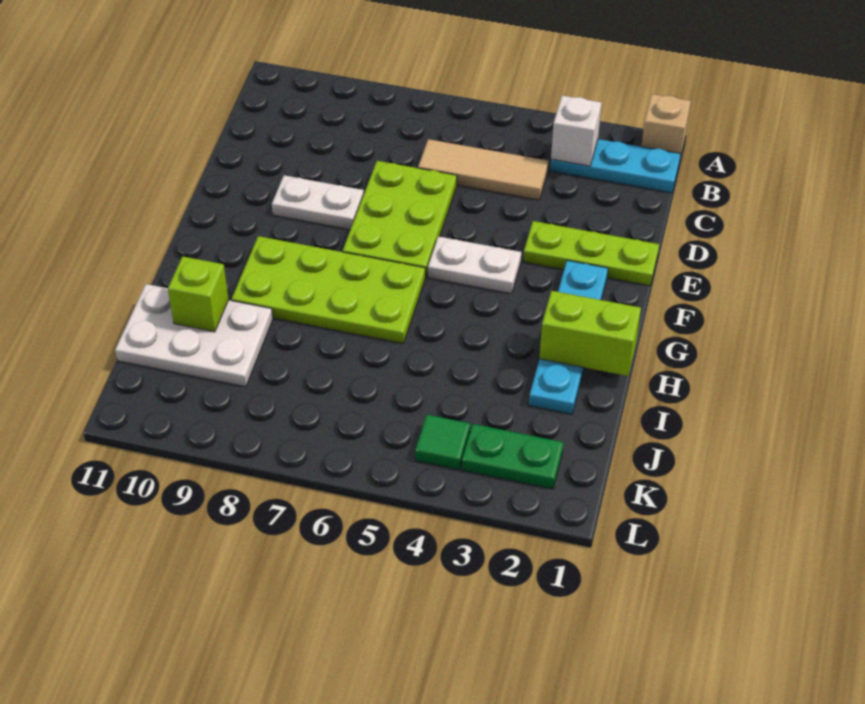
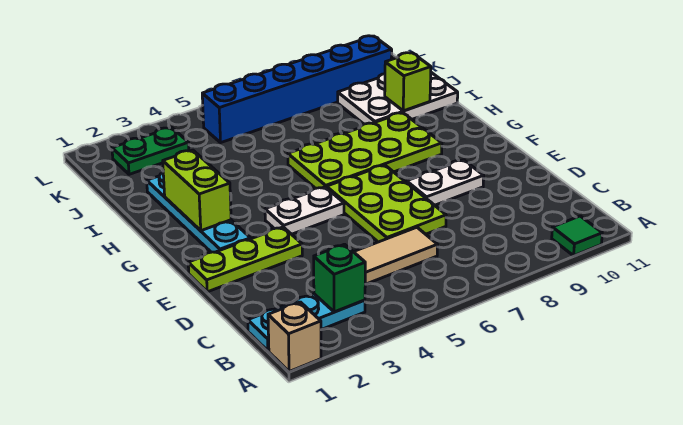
white 1x1 brick [551,96,601,166] -> green 1x1 brick [314,244,365,312]
lime 1x2 brick [539,291,641,376] -> lime 1x2 brick turned to [163,150,231,231]
green 1x1 tile [415,415,470,470] -> green 1x1 tile moved to [552,216,602,256]
none -> blue 1x6 brick [202,36,392,142]

